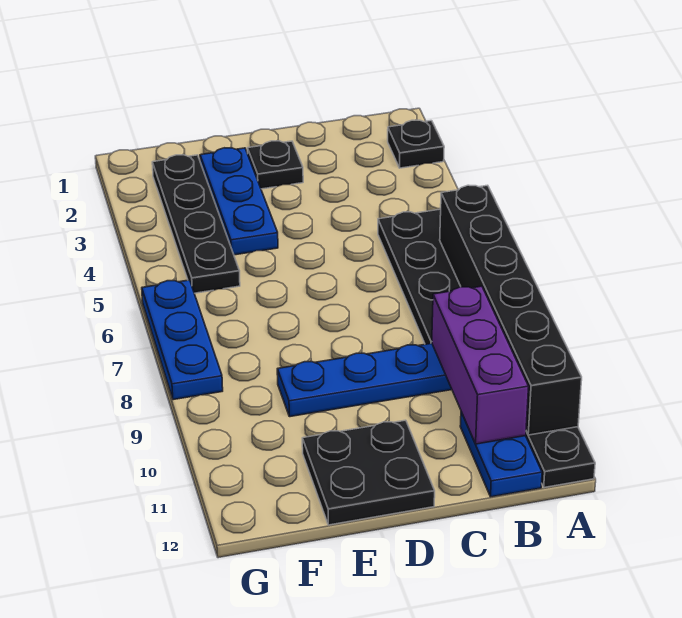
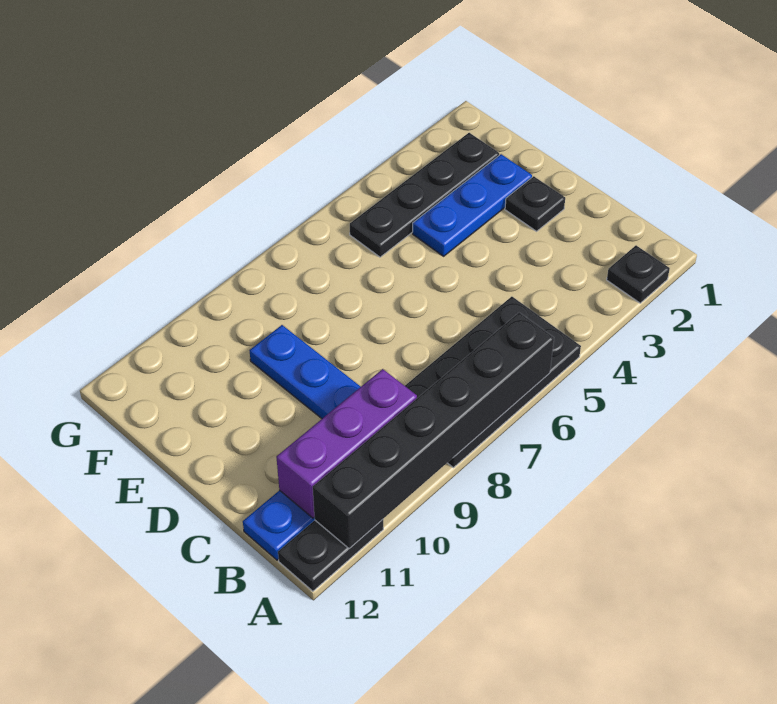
black 2x2 plate [302,420,435,525] -> none
blue 1x3 plate [142,280,223,400] -> none

